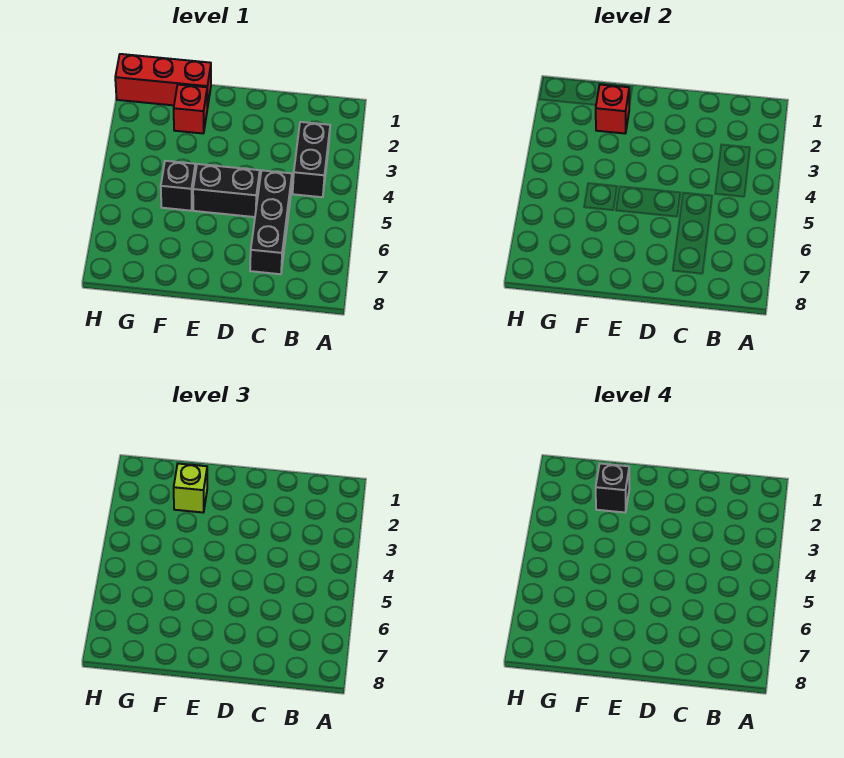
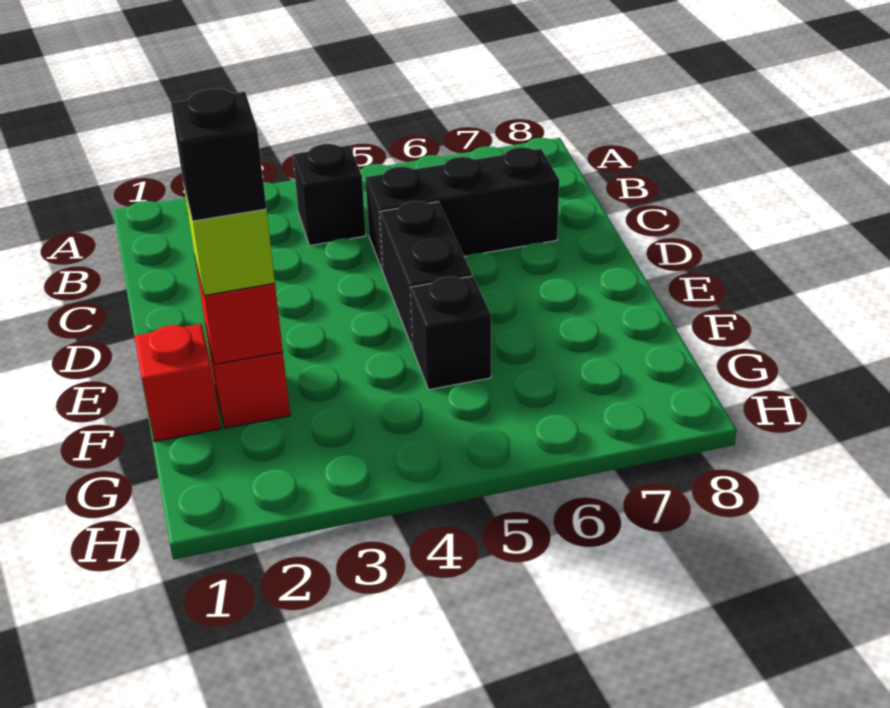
black 1x2 brick [293,122,330,197] -> black 1x1 brick [293,144,366,246]
red 1x3 brick [115,54,211,108] -> red 1x1 brick [134,324,221,442]

